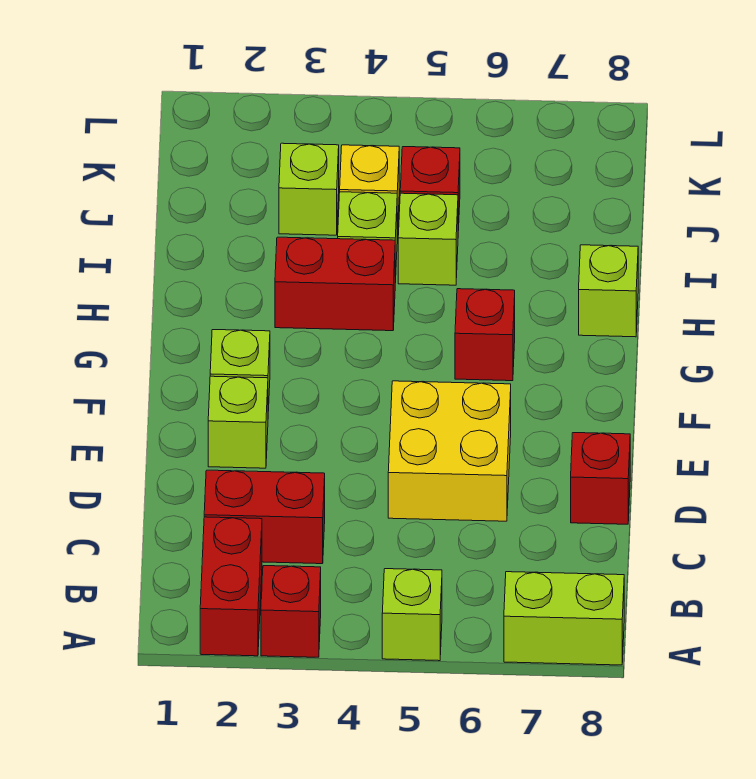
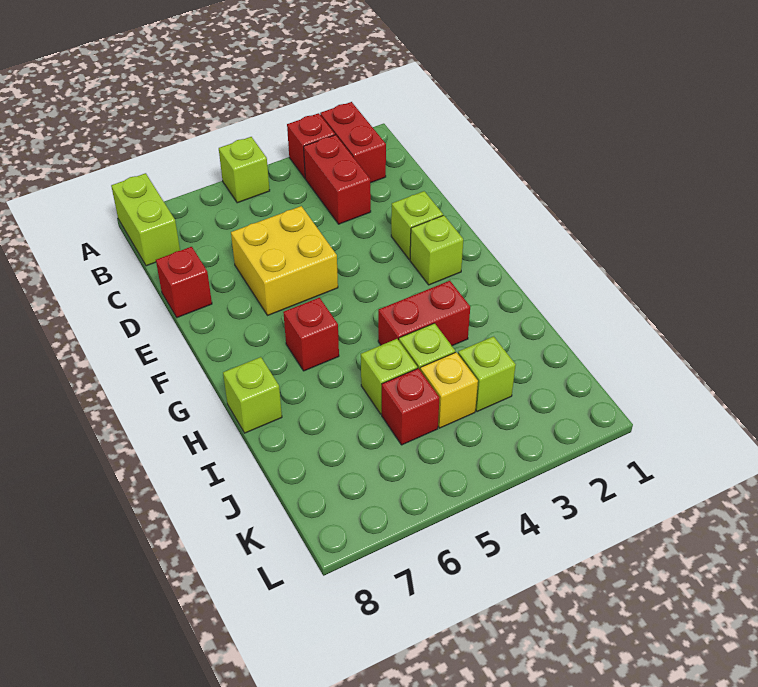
lime 1x2 brick [504,572,624,665] -> lime 1x2 brick turned to [111,173,180,266]
red 1x2 brick [204,470,325,564] -> red 1x2 brick turned to [304,135,371,224]

